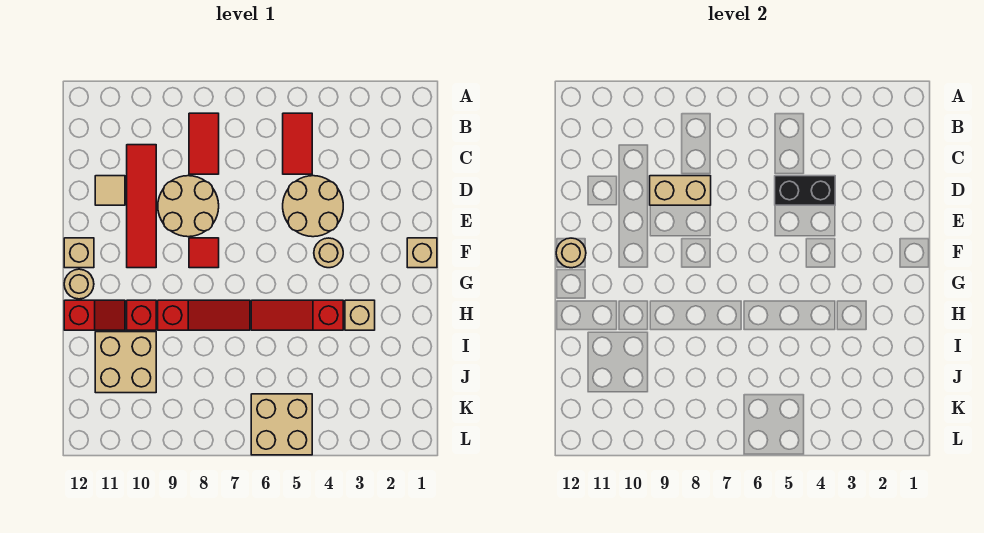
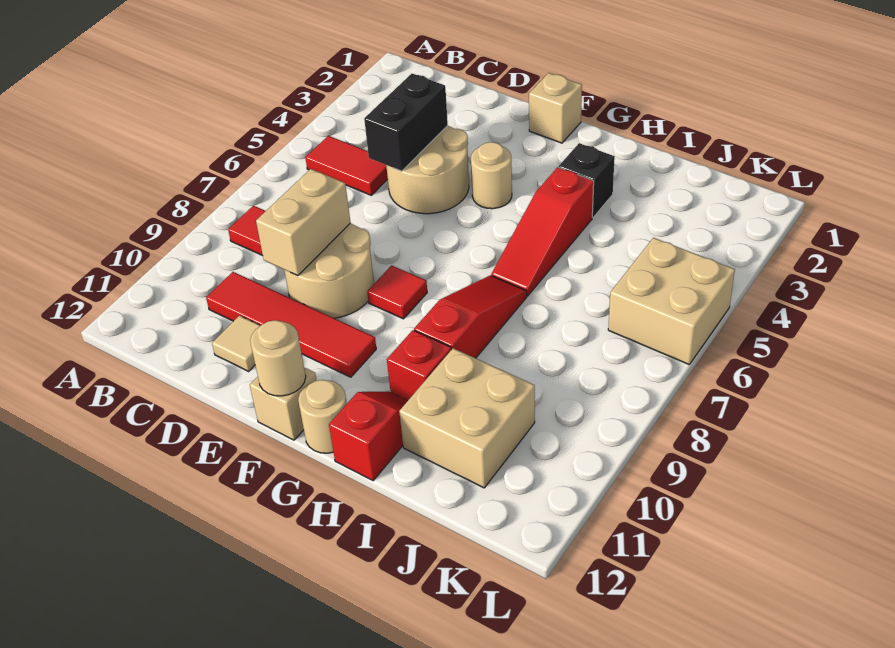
tan 1x1 brick [345,300,375,330] -> black 1x1 brick [559,143,615,217]

